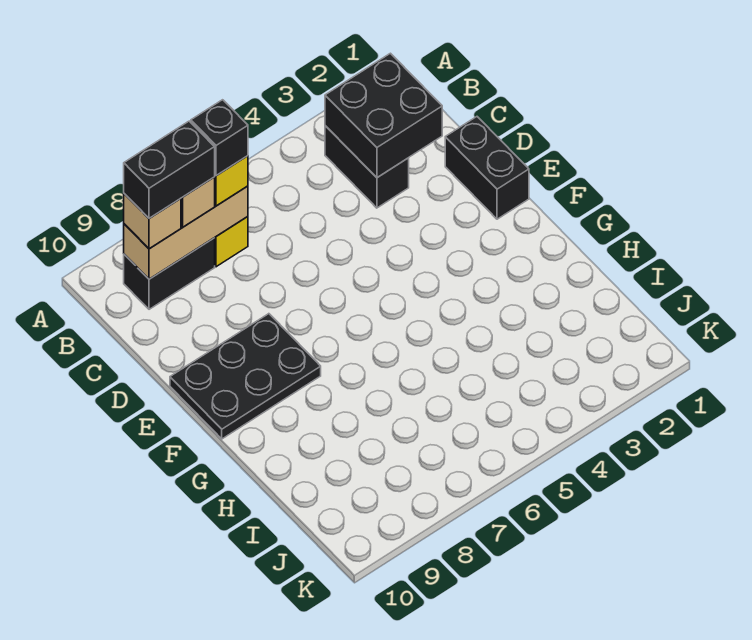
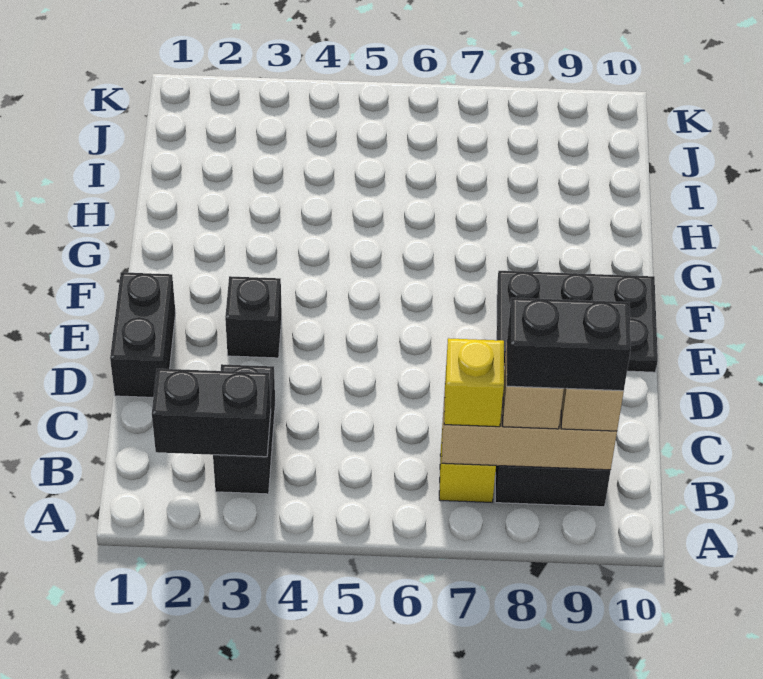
black 2x2 brick [325,53,442,178] -> black 1x2 brick [152,369,271,457]
black 1x1 brick [191,100,248,176] -> black 1x1 brick moved to [225,276,282,358]

